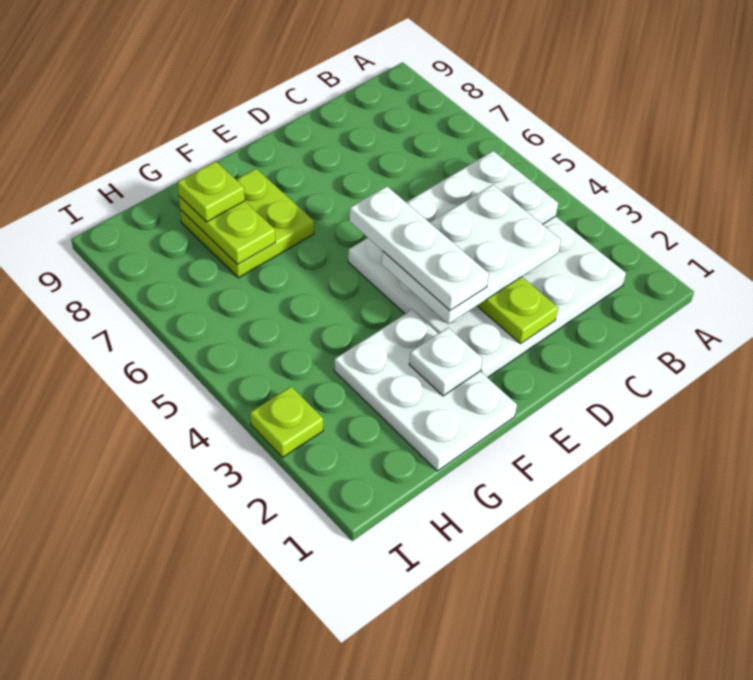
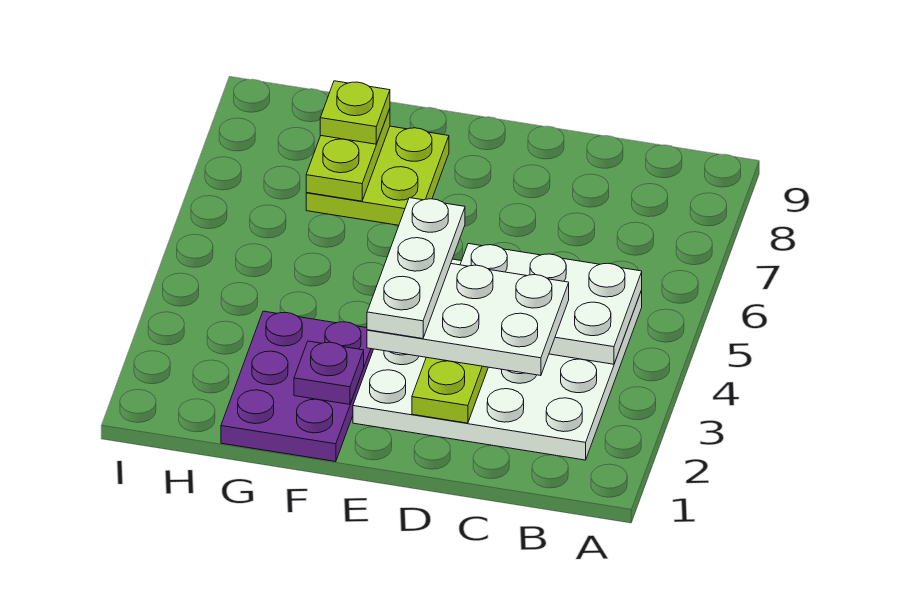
white 2x3 plate [334,310,517,471] -> purple 2x3 plate [221,311,373,462]
white 1x1 plate [409,328,482,396] -> purple 1x1 plate [294,341,364,404]
lime 1x1 plate [250,387,323,457] -> none

